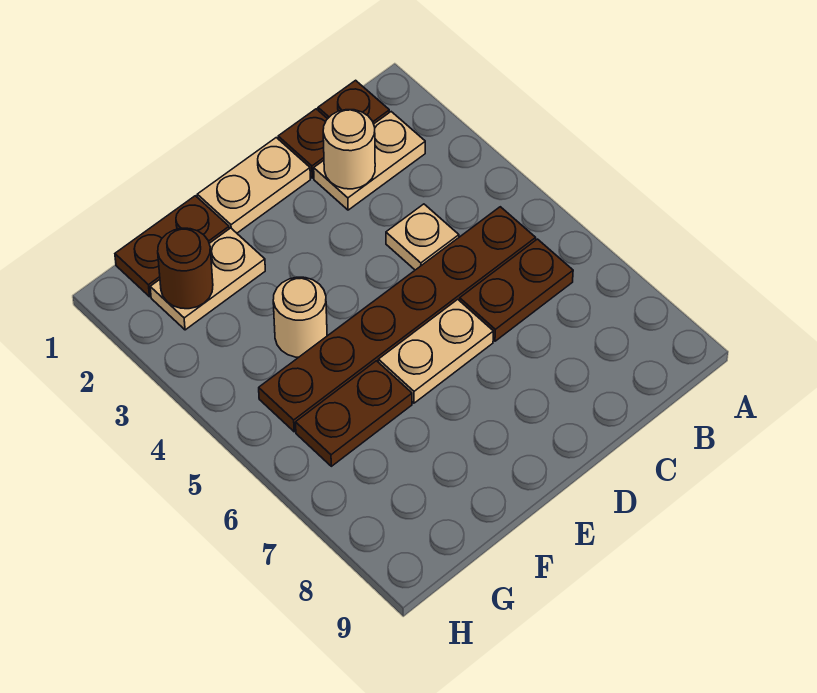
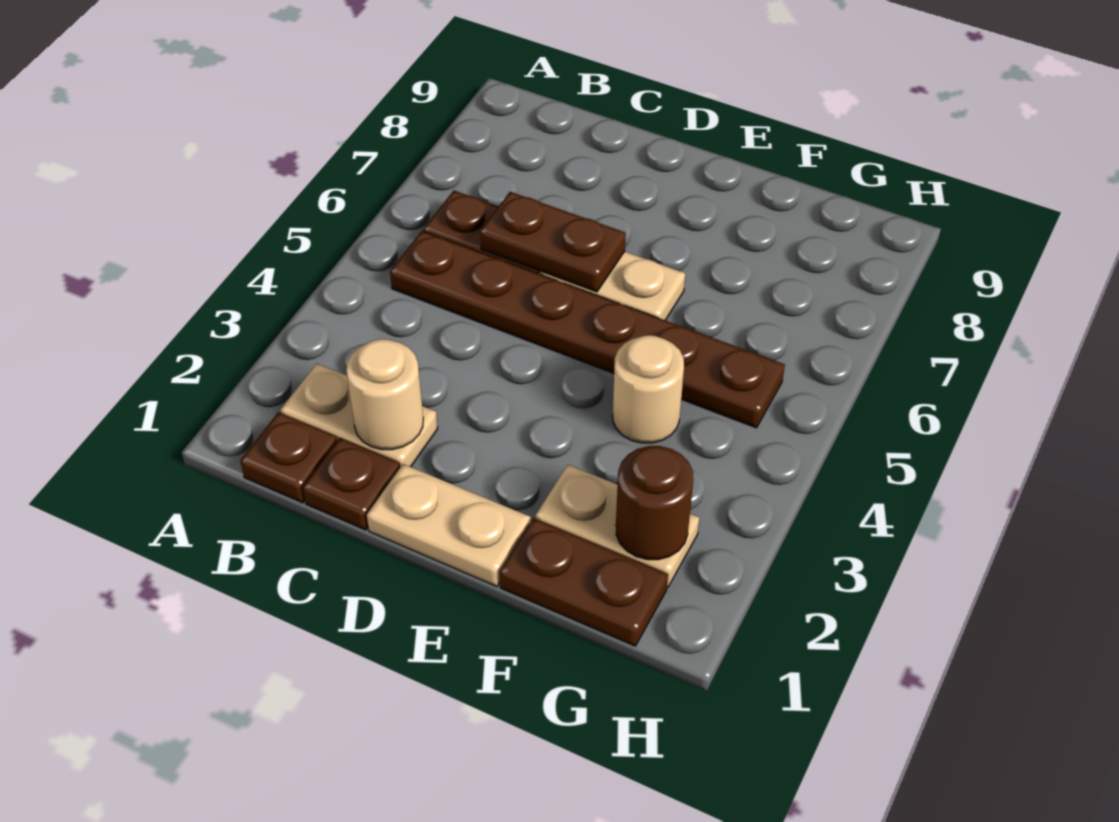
tan 1x1 plate [386,204,459,270] -> none
brown 1x2 plate [296,361,412,466] -> brown 1x2 plate moved to [480,192,626,292]

